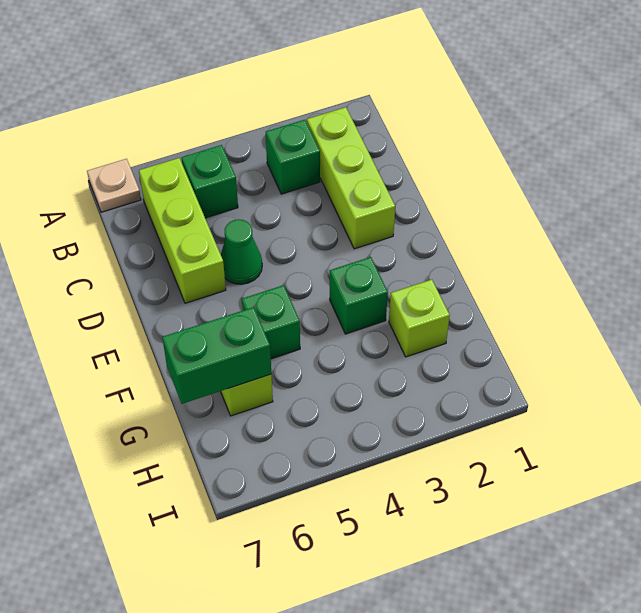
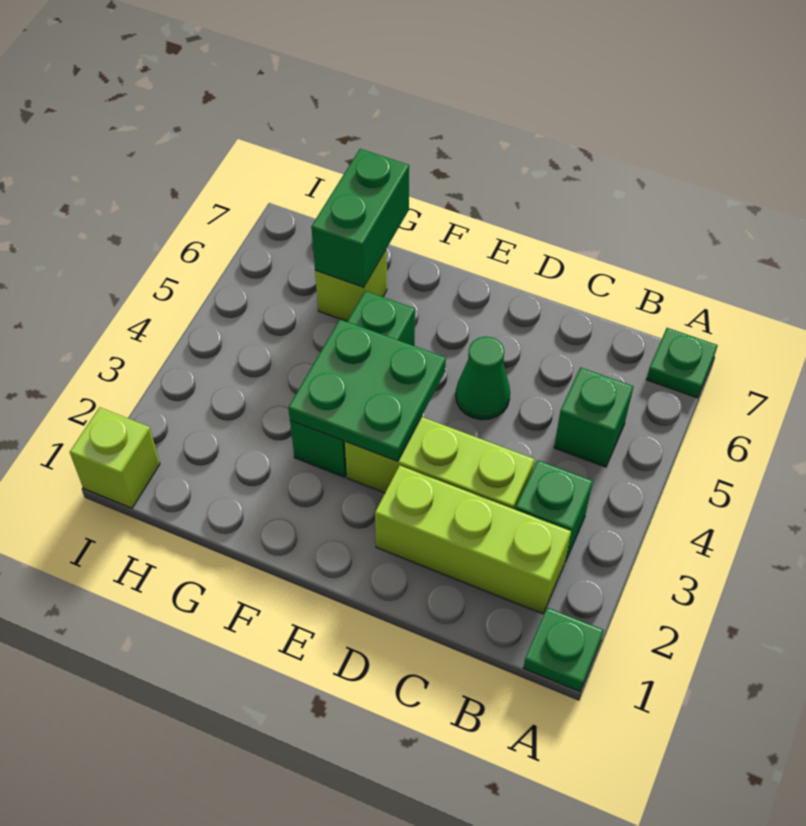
none -> green 1x1 plate [524,608,604,692]
tan 1x1 plate [87,159,141,212] -> green 1x1 plate [647,328,718,398]
lime 1x3 brick [139,158,226,303] -> lime 1x3 brick moved to [345,417,535,510]
none -> green 2x2 plate [288,319,446,462]
lime 1x1 brick [389,279,450,357] -> lime 1x1 brick moved to [70,407,160,508]

